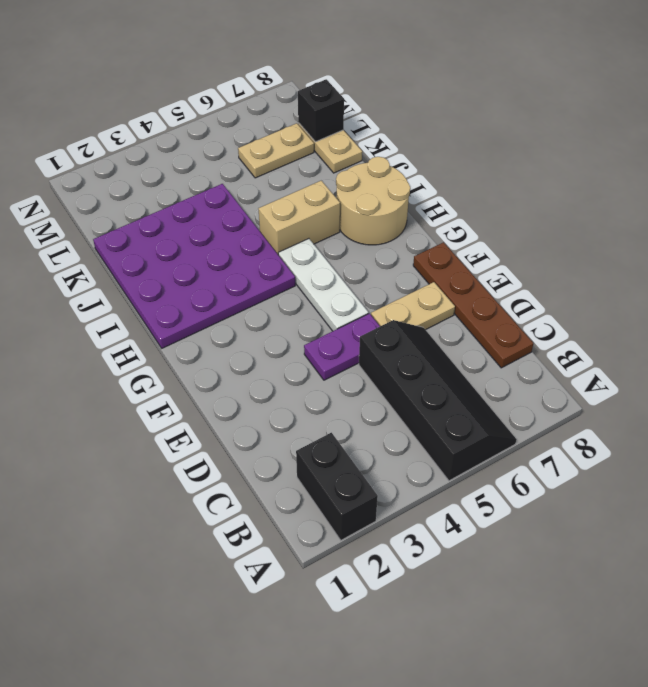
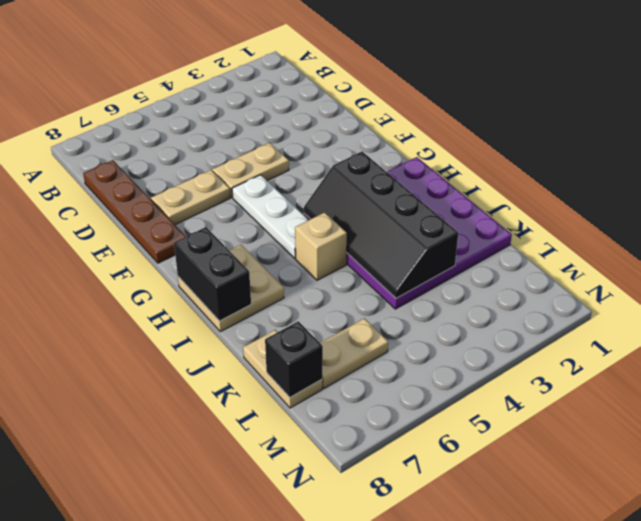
black 1x2 brick [296,433,378,540] -> black 1x2 brick moved to [174,227,251,321]
black 2x4 slope [359,320,517,481] -> black 2x4 slope moved to [304,152,458,298]
purple 1x2 plate [304,313,380,380] -> tan 1x2 plate [212,143,289,197]
tan 2x2 round brick [336,157,410,245] -> tan 2x2 plate [178,245,284,332]
tan 1x2 brick [258,181,340,254] -> tan 1x1 brick [295,212,347,280]

